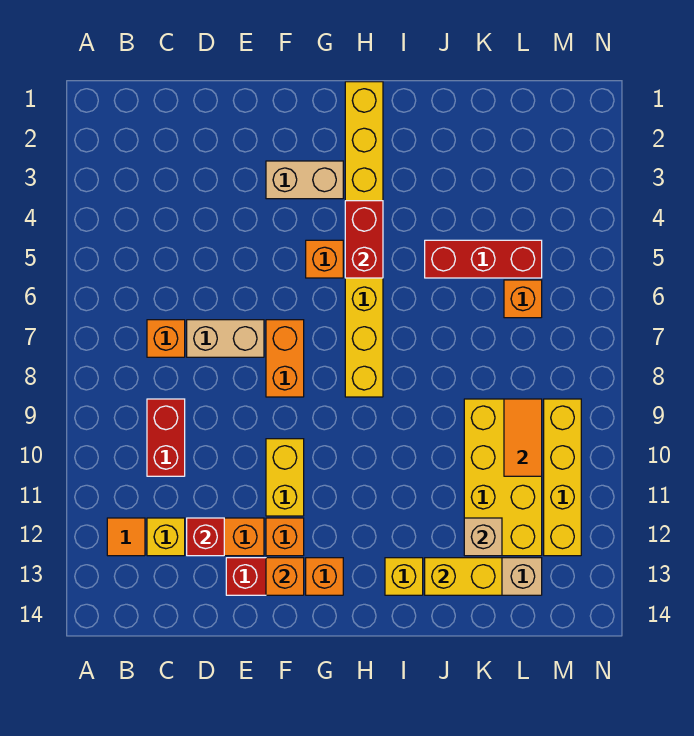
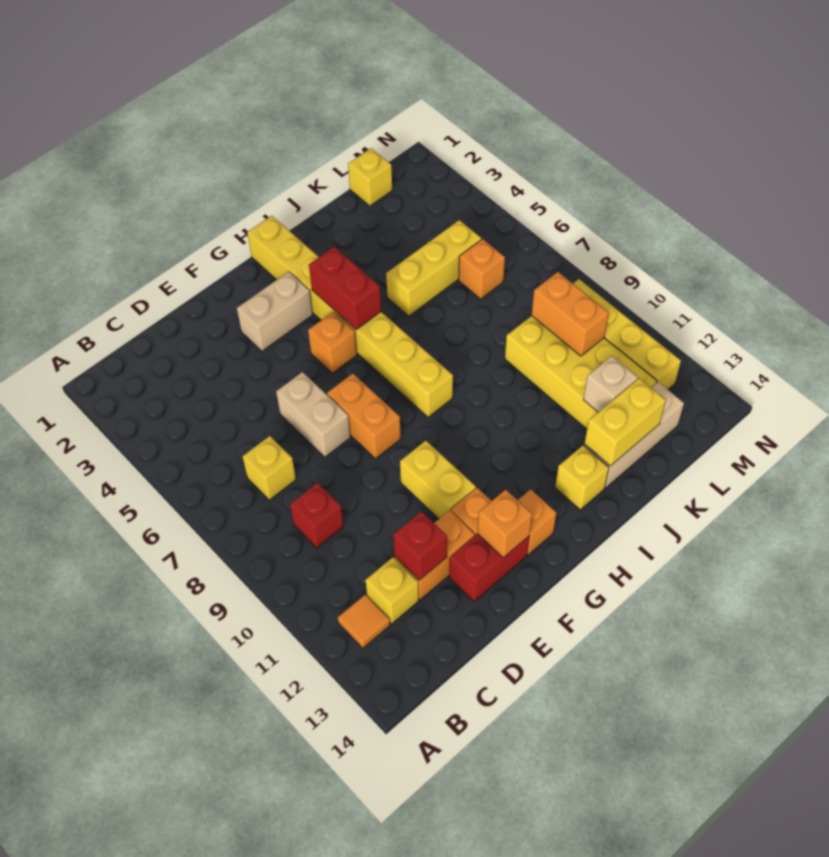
orange 1x1 brick [147,320,185,357] -> yellow 1x1 brick [243,436,296,500]
red 1x2 brick [147,399,185,476] -> red 1x1 brick [290,483,343,548]
tan 1x2 brick [187,320,264,357] -> tan 1x2 brick turned to [276,372,351,457]
red 1x3 brick [425,240,542,278] -> yellow 1x3 brick [386,220,481,316]
none -> yellow 1x1 brick [348,148,392,206]
orange 1x2 tile [504,399,542,476] -> orange 1x2 brick [532,272,609,356]

